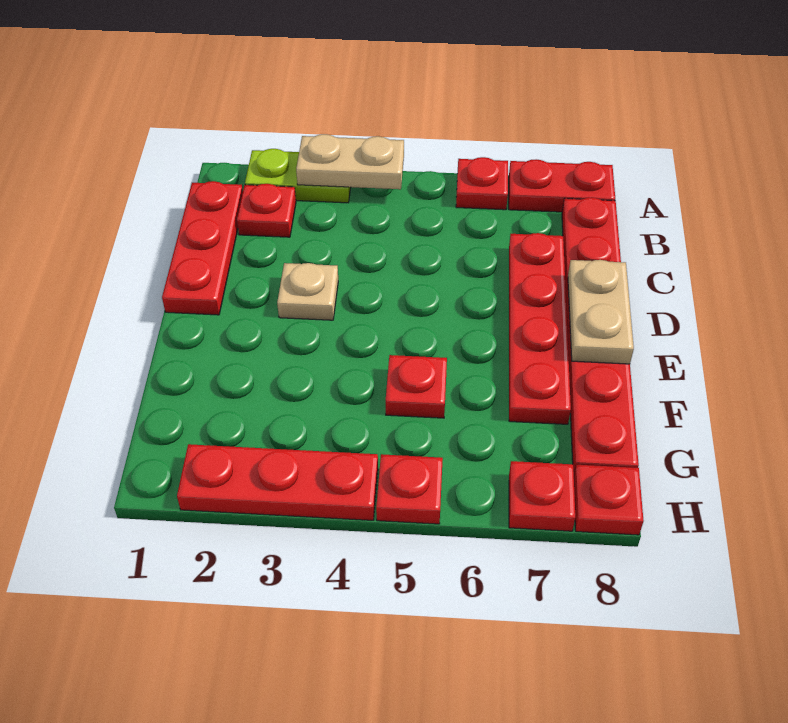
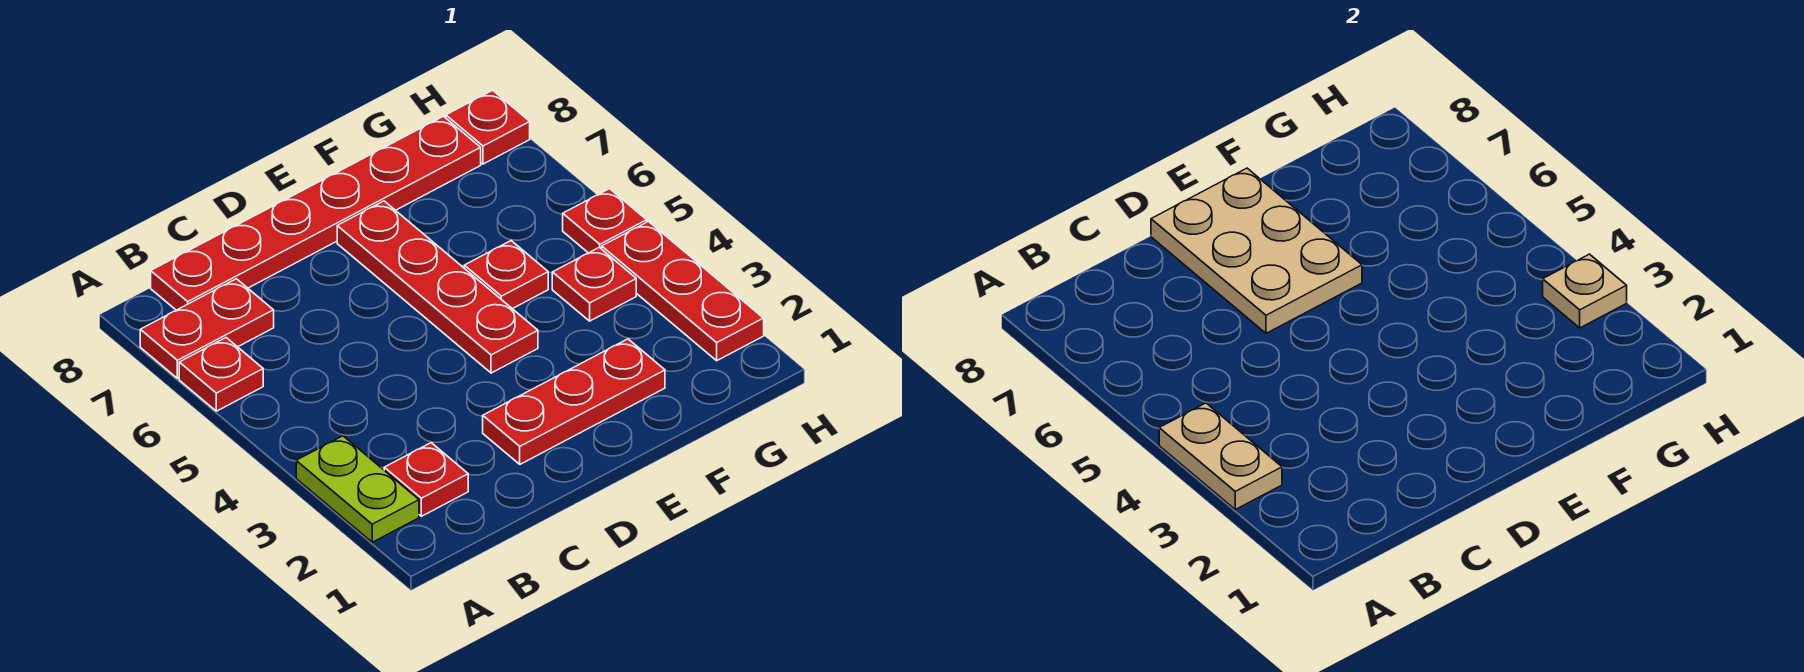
red 1x2 plate [509,159,615,212] -> red 1x2 plate turned to [140,279,274,378]
red 1x3 plate [162,181,243,315] -> red 1x3 plate moved to [483,339,665,464]
red 1x4 plate [509,233,571,424] -> red 1x4 plate turned to [337,201,538,373]
tan 1x1 plate [277,263,338,320] -> tan 1x1 plate moved to [1543,254,1627,328]
tan 1x2 plate [568,260,634,364] -> tan 2x3 plate [1151,168,1362,333]
red 1x1 plate [509,461,575,531] -> red 1x1 plate moved to [552,247,636,321]

